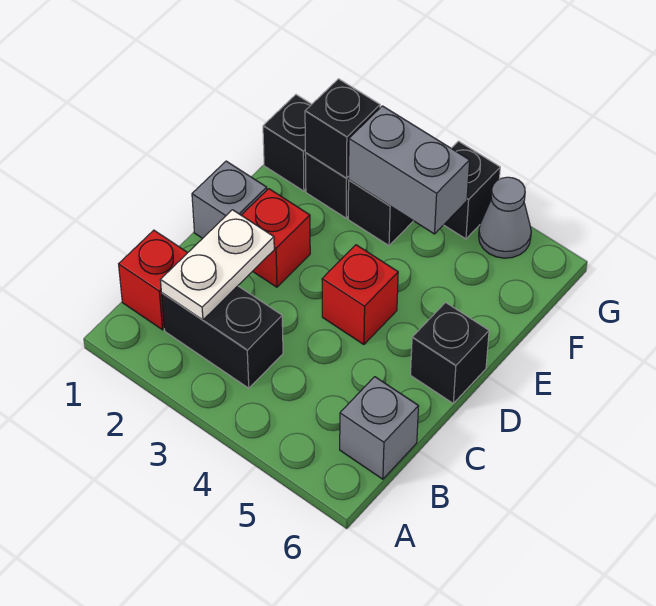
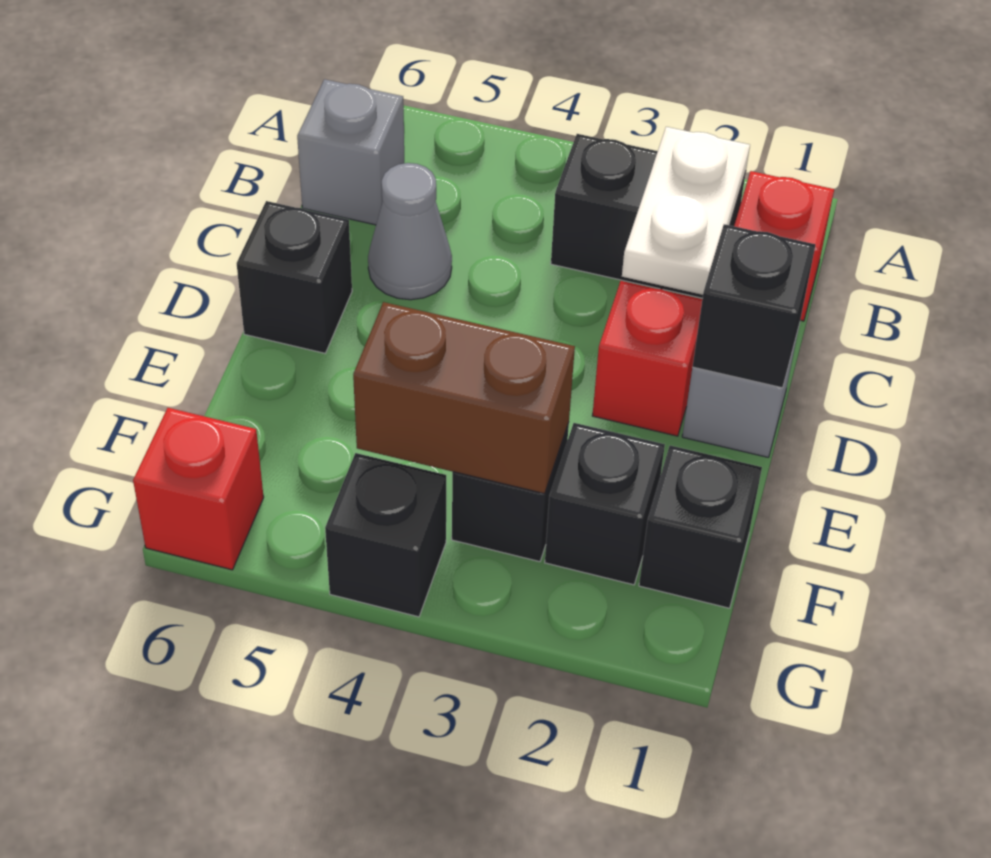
red 1x1 brick [322,245,398,344] -> red 1x1 brick moved to [133,408,264,570]
black 1x1 brick [305,79,380,178] -> black 1x1 brick moved to [693,224,816,388]
grey 1x2 brick [348,106,470,234] -> brown 1x2 brick [353,302,575,494]
grey 1x1 cone [479,177,531,258] -> grey 1x1 cone moved to [368,163,452,300]

